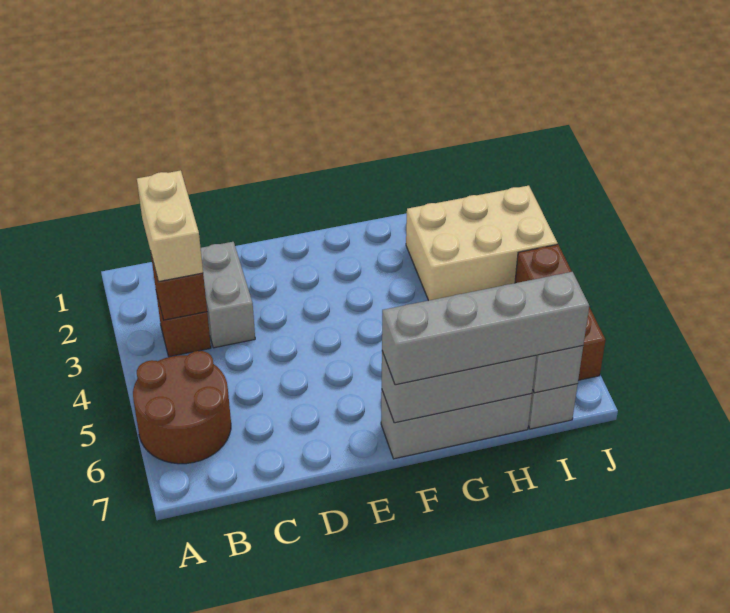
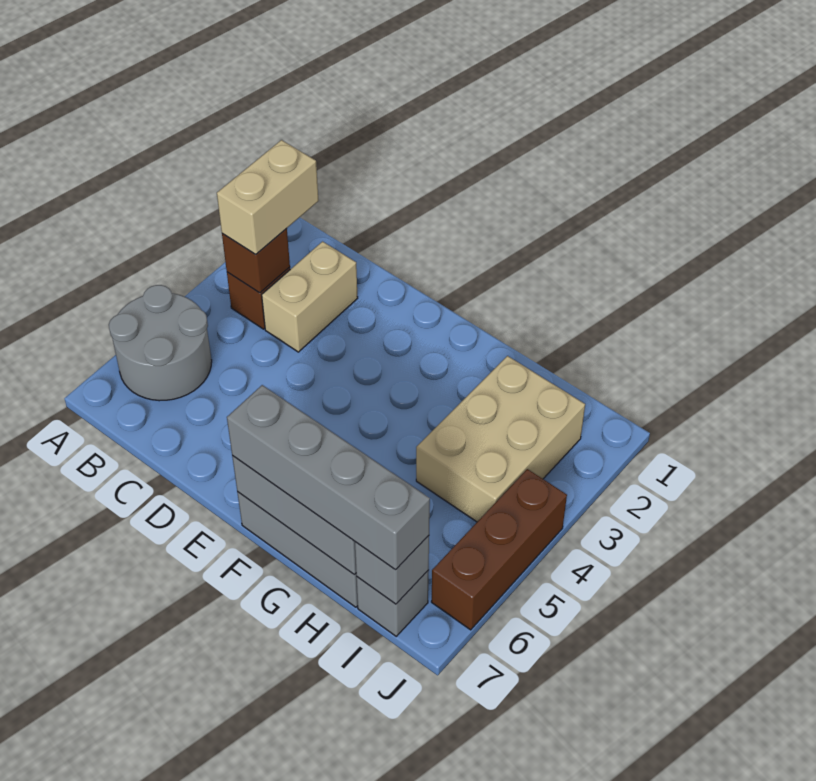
brown 2x2 round brick [133,351,231,464] -> grey 2x2 round brick [109,285,212,401]
grey 1x2 brick [201,242,255,348] -> tan 1x2 brick [262,241,358,352]
tan 2x3 brick [406,186,558,301] -> tan 2x3 brick turned to [416,356,585,522]

